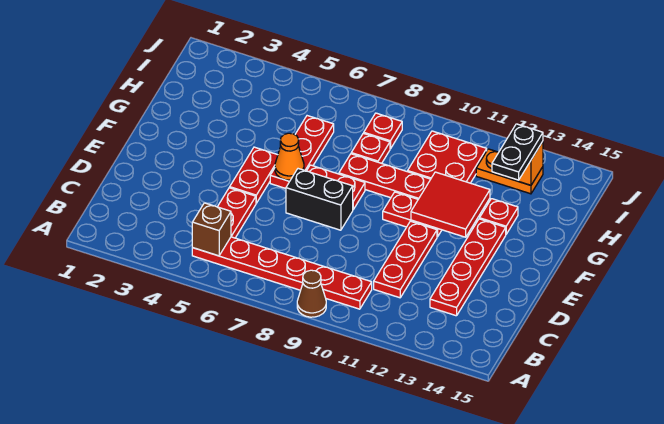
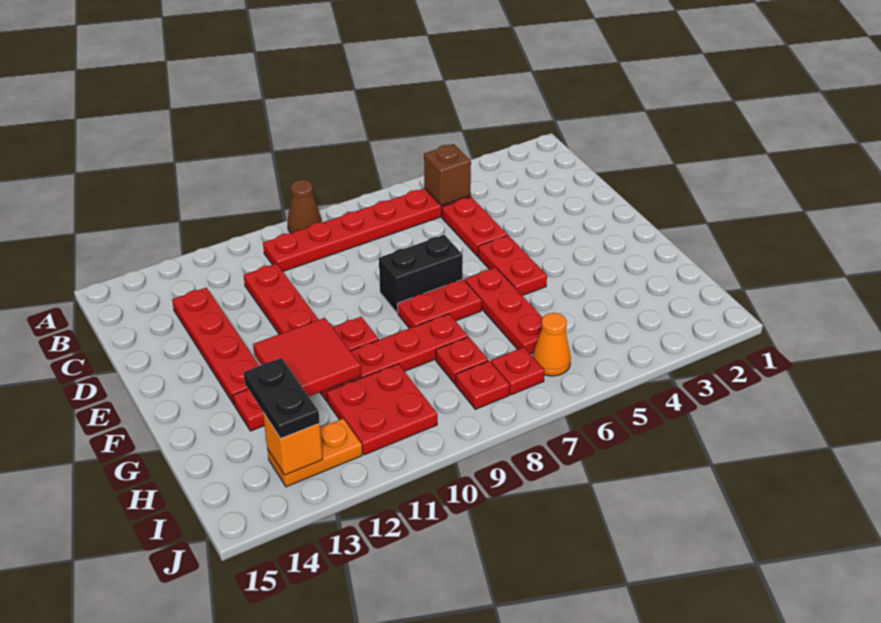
orange 1x1 cone [275,133,304,180] -> orange 1x1 cone moved to [532,313,571,376]
none -> red 1x1 plate [491,347,545,395]

